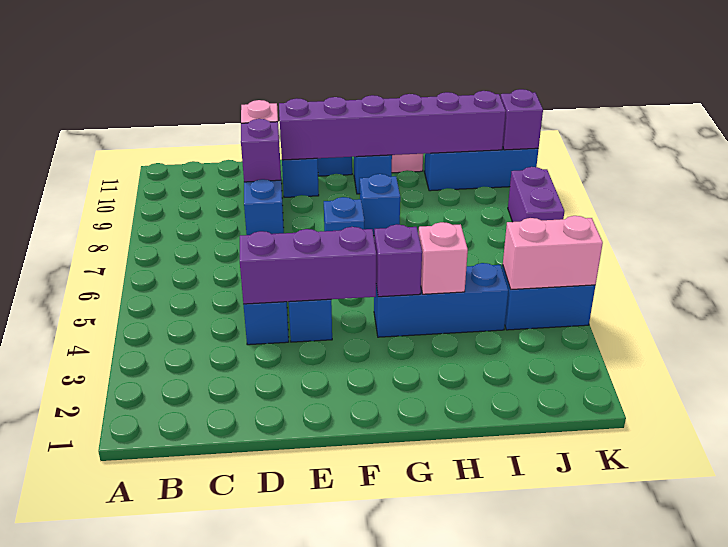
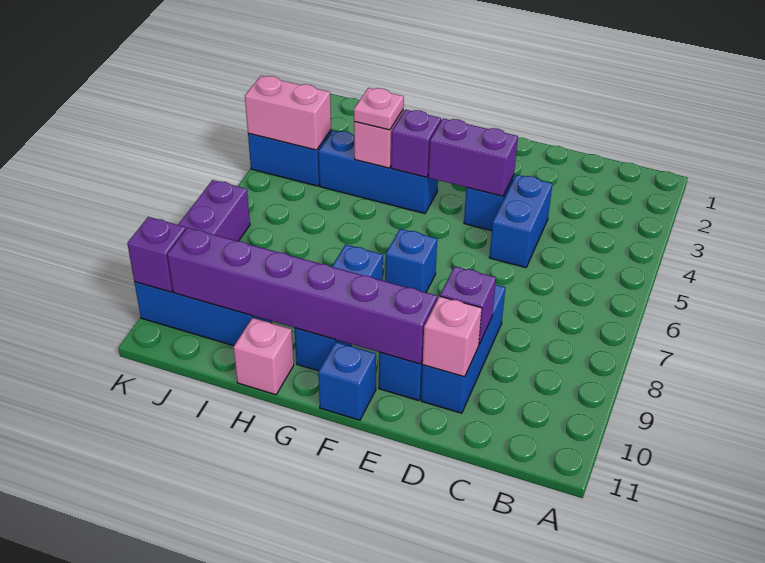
purple 1x3 brick [240,227,376,304] -> purple 1x2 brick [428,118,518,196]
none -> pink 1x1 plate [354,88,404,130]

